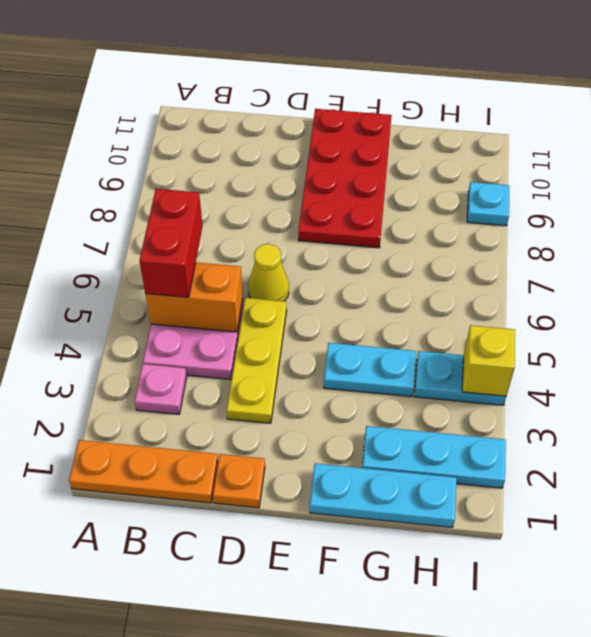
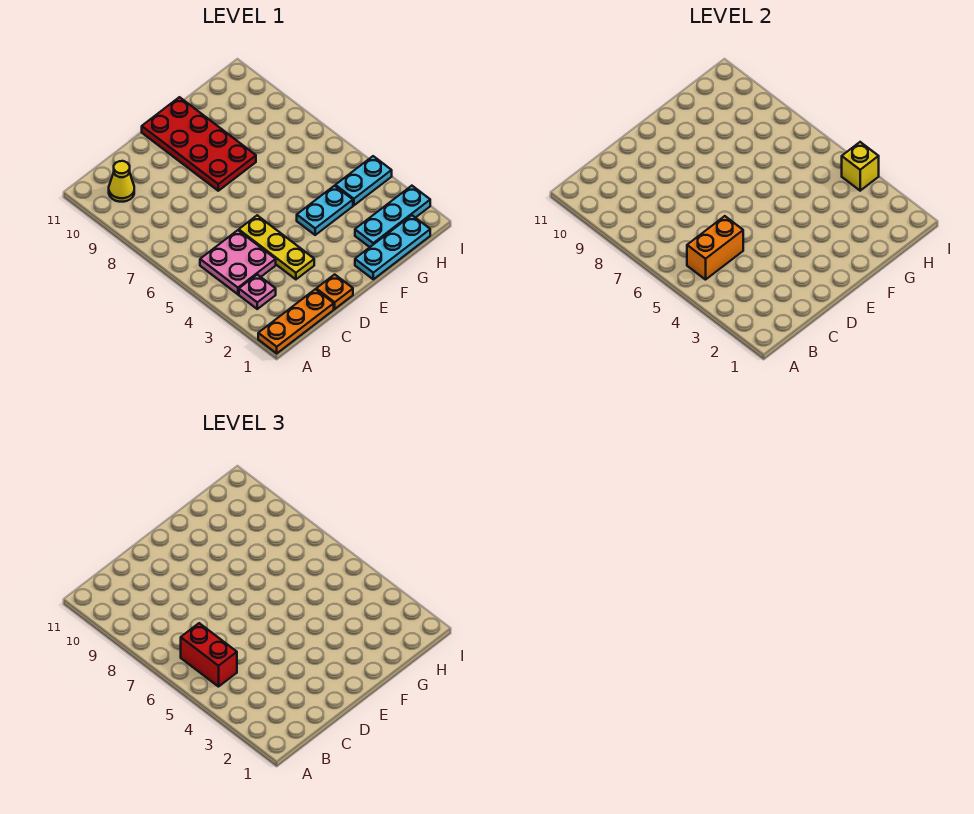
yellow 1x1 cone [248,244,289,301] -> yellow 1x1 cone moved to [109,161,134,202]
cyan 1x1 plate [467,182,509,226] -> none

